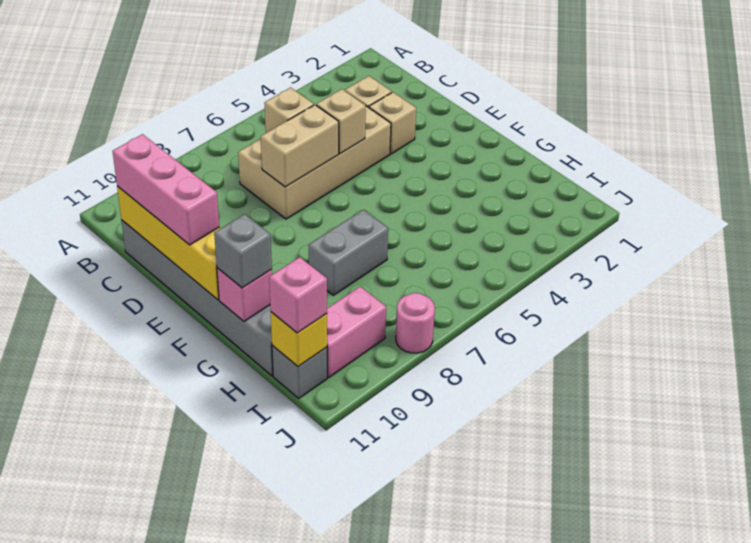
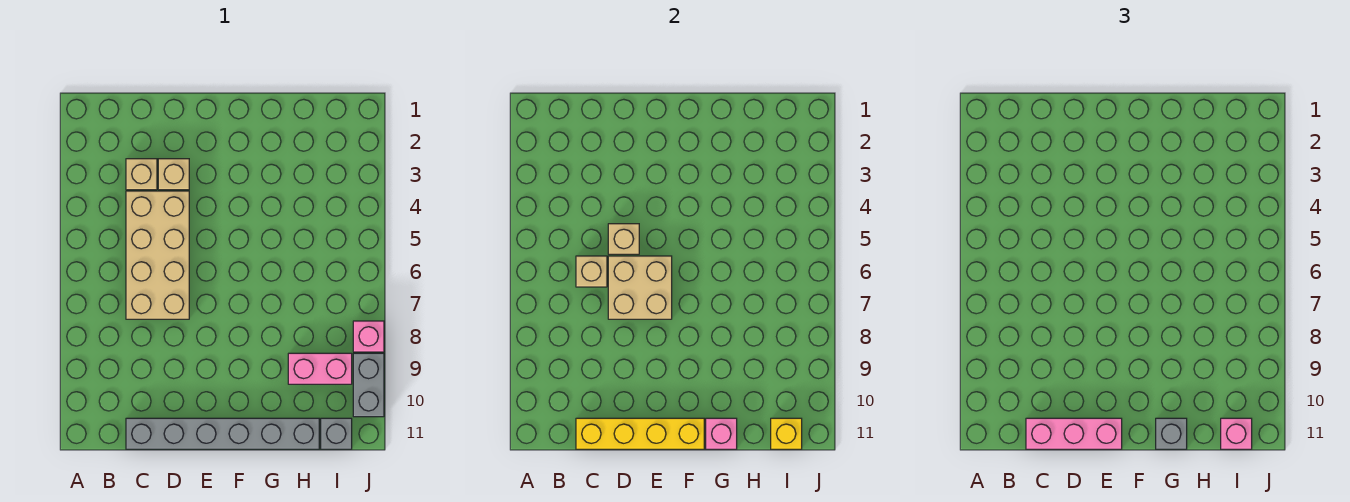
tan 1x2 brick [261,105,339,187] -> tan 2x2 brick [608,256,672,319]
grey 1x2 brick [309,210,388,295] -> grey 1x2 brick moved to [353,353,384,417]
pink 1x2 brick [327,287,386,377] -> pink 1x2 brick turned to [288,353,352,384]
pink 1x1 round brick [396,293,435,353] -> pink 1x1 brick [353,321,384,352]

